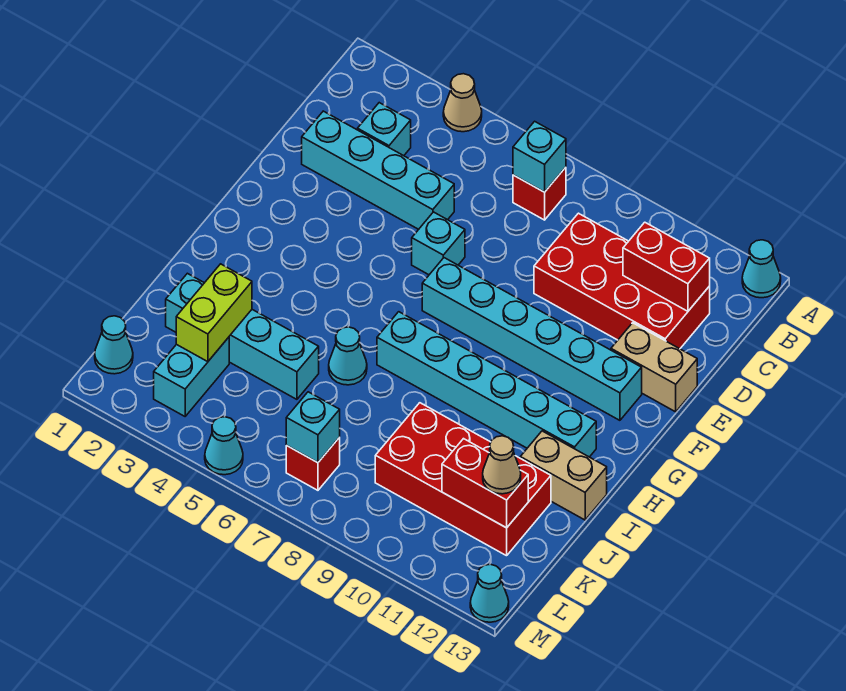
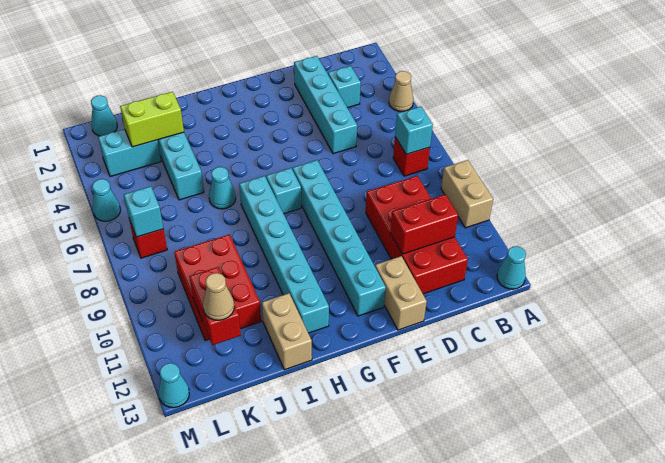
none -> tan 1x2 brick [441,160,493,228]
red 1x2 brick [623,222,710,311] -> red 1x2 brick turned to [390,194,458,254]
cyan 1x1 brick [412,212,465,275] -> cyan 1x1 brick moved to [266,168,301,214]
red 2x4 brick [375,403,551,556] -> red 2x3 brick [174,234,261,340]

